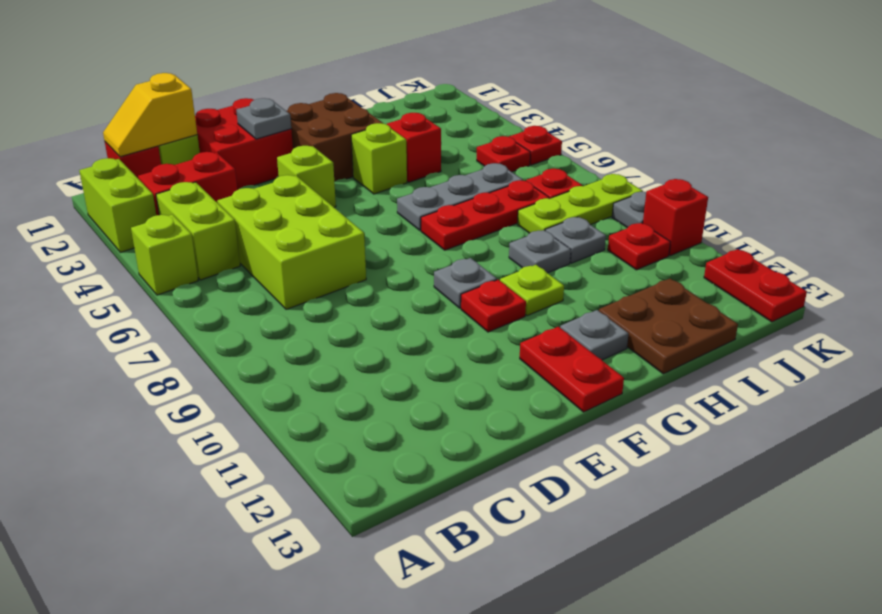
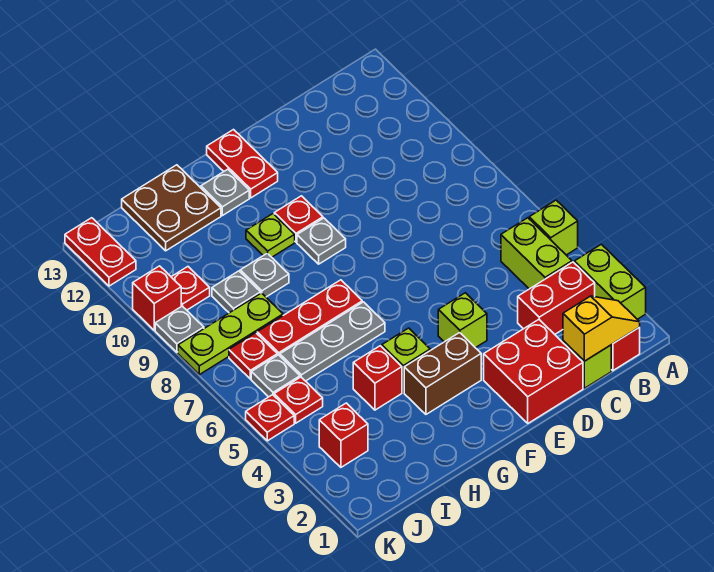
lime 2x3 brick [217,175,366,309] -> none
grey 1x1 plate [236,98,291,139] -> grey 1x1 plate moved to [251,355,300,397]
brown 2x2 brick [287,93,384,182] -> brown 1x2 brick [404,333,481,414]
none -> red 1x1 brick [319,403,368,467]

